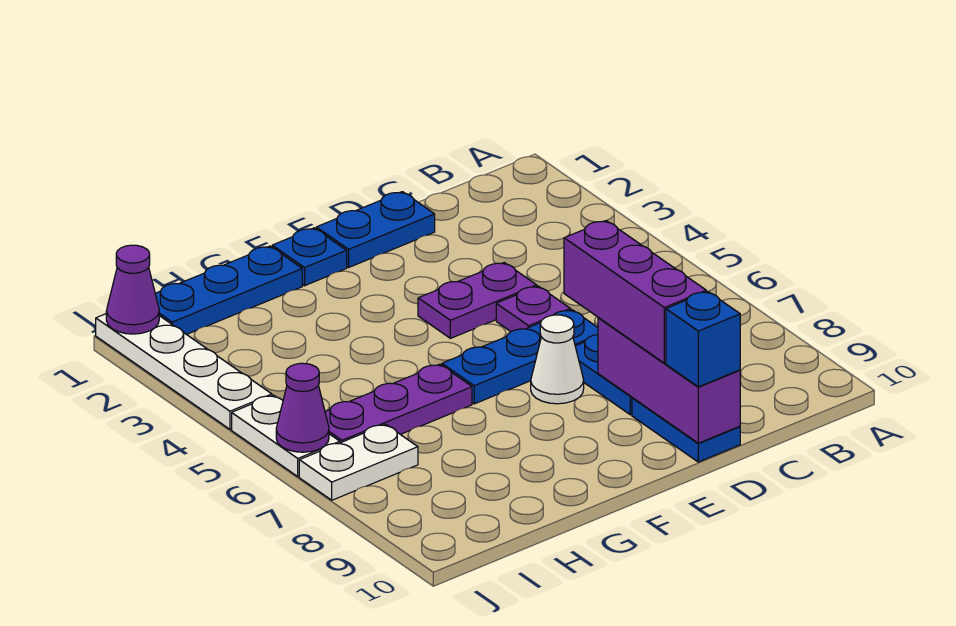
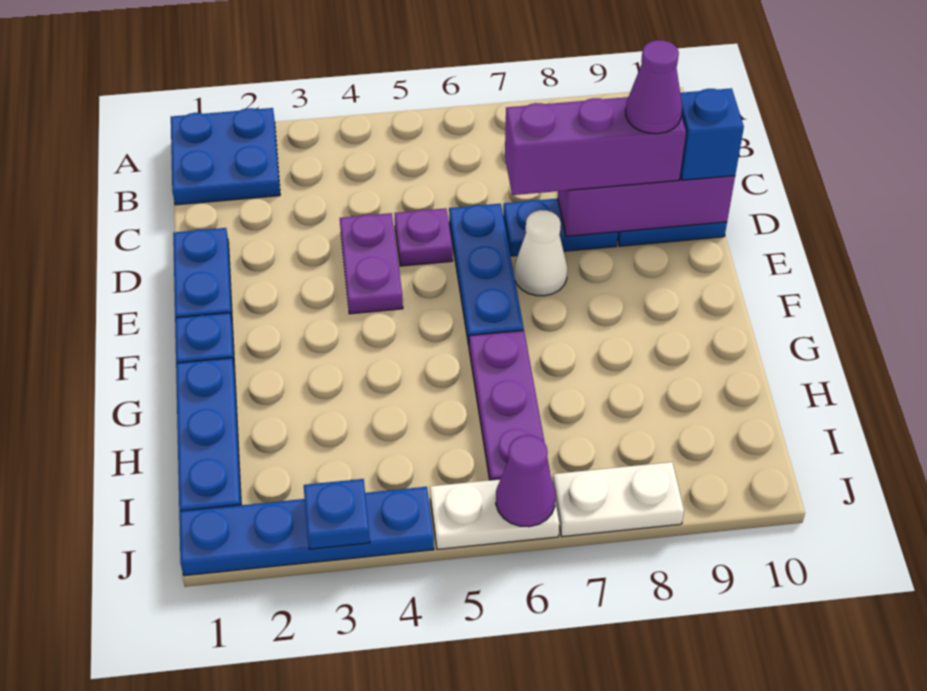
none -> blue 2x2 plate [171,108,280,205]
white 1x2 plate [299,424,418,500] -> white 1x2 plate turned to [553,462,684,537]
white 1x4 plate [96,314,272,429] -> blue 1x4 plate [179,487,434,576]
purple 1x1 cone [106,245,159,334] -> purple 1x1 cone moved to [626,40,682,134]
none -> blue 1x1 plate [304,479,370,549]

